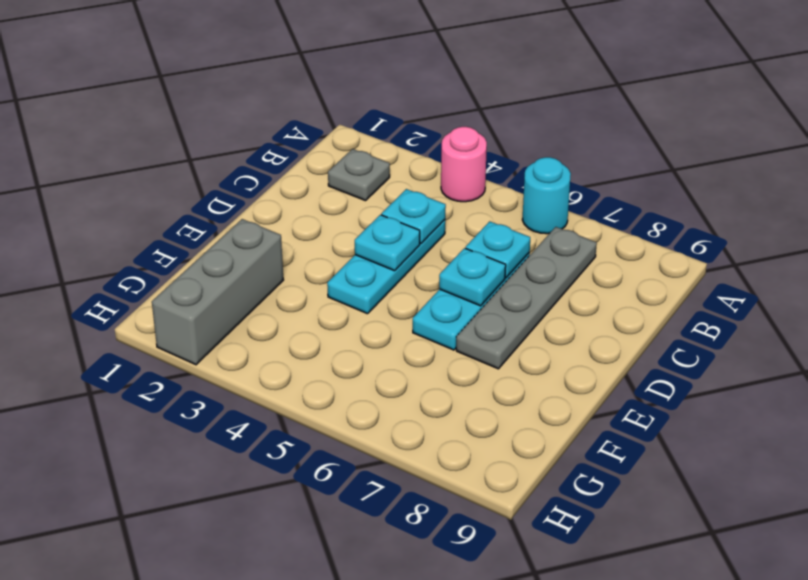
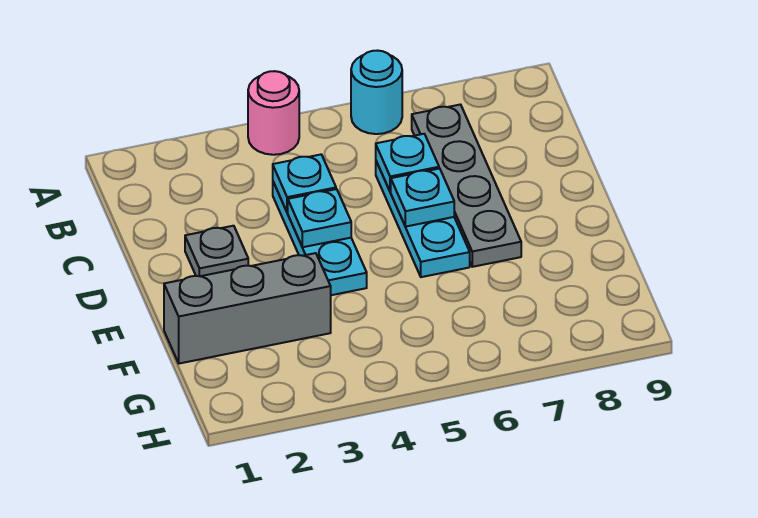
grey 1x1 plate [328,149,390,201] -> grey 1x1 plate moved to [185,226,248,276]
grey 1x3 brick [152,219,283,365] -> grey 1x3 brick turned to [164,253,331,364]

